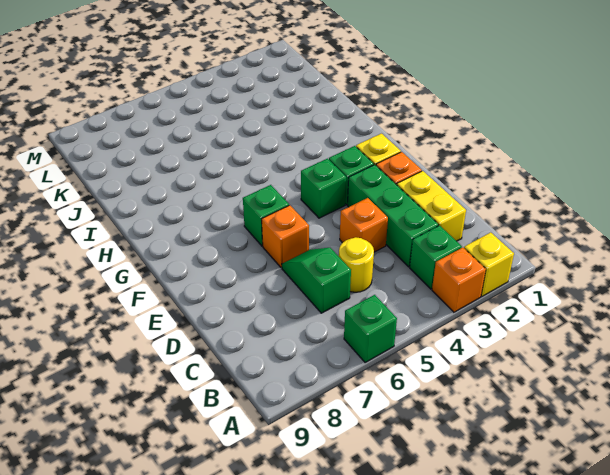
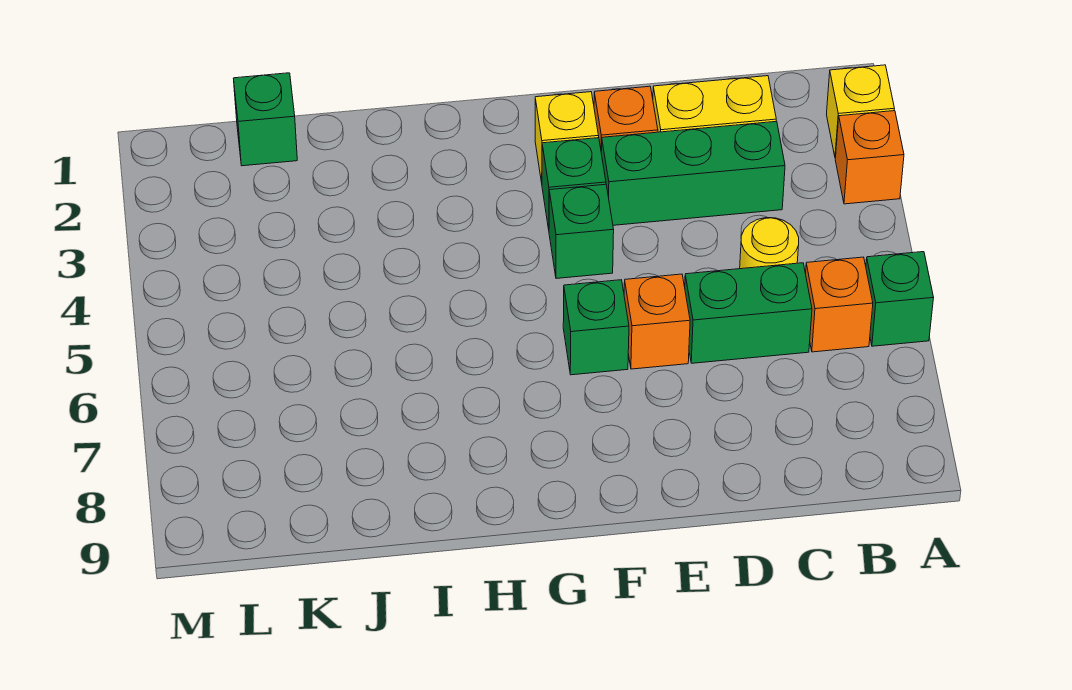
green 1x1 brick [410,225,462,289] -> green 1x1 brick moved to [233,73,297,166]
green 1x2 slope [282,248,351,313] -> green 1x2 brick [685,263,812,363]
orange 1x1 brick [340,198,388,252] -> orange 1x1 brick moved to [806,257,873,352]

